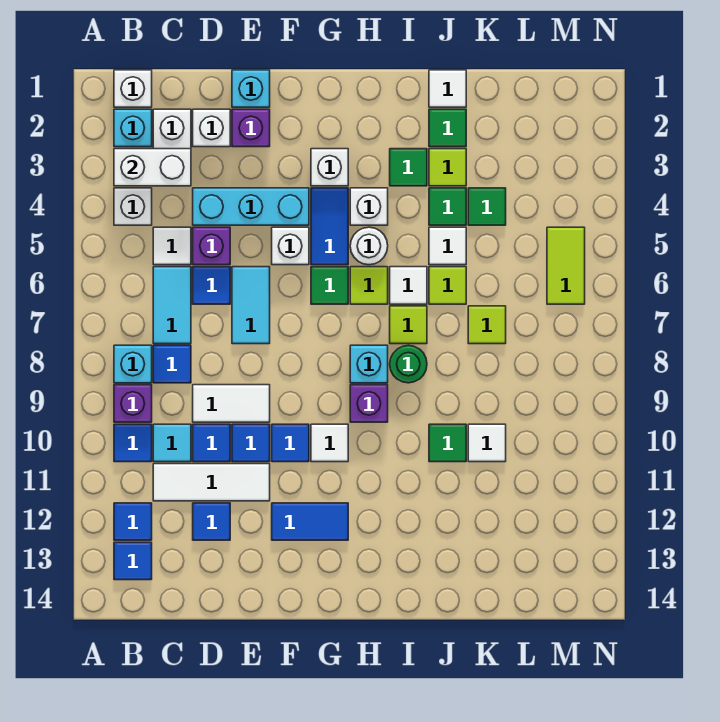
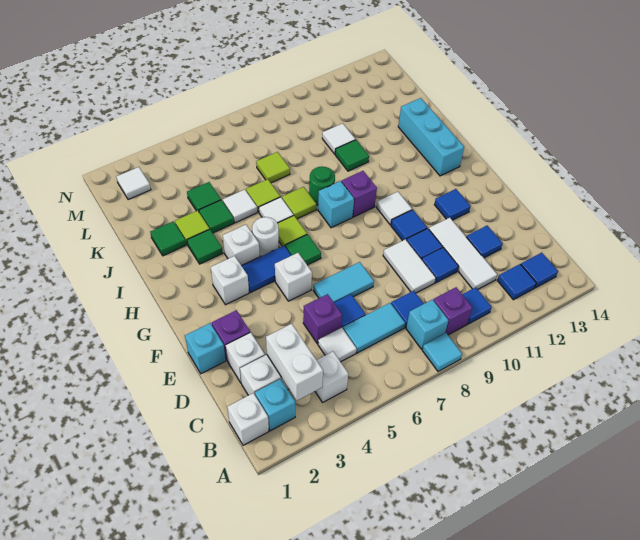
cyan 1x1 tile [153,424,191,462] -> cyan 1x1 tile moved to [422,333,462,371]
cyan 1x3 brick [193,188,309,225] -> cyan 1x3 brick moved to [398,98,464,176]
blue 1x2 tile [272,503,348,540] -> blue 1x1 tile [434,189,471,220]
white 1x1 tile [429,70,466,107] -> white 1x1 tile moved to [116,167,151,200]
lime 1x2 tile [547,227,585,304] -> none

